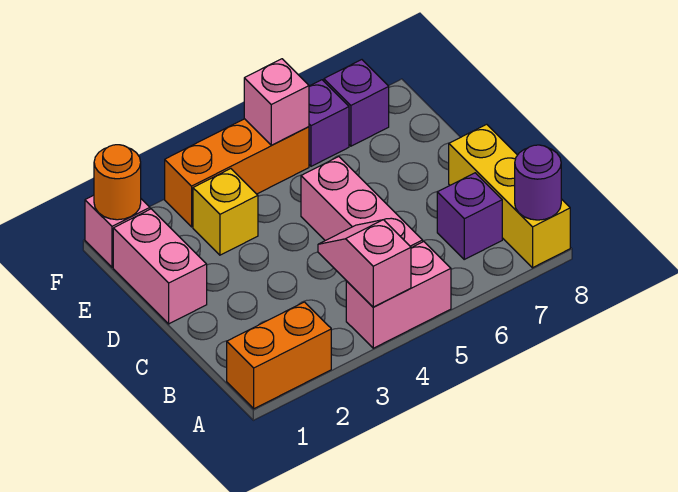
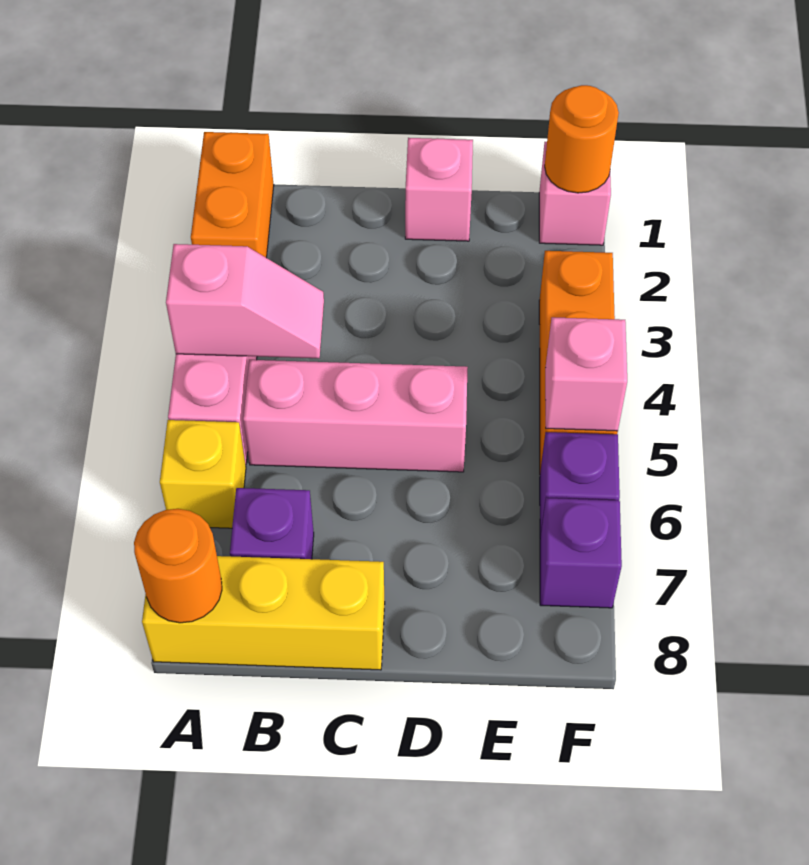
purple 1x1 round brick [515,145,561,220] -> orange 1x1 round brick [134,509,222,623]
pink 1x2 brick [113,209,207,324] -> pink 1x1 brick [405,138,473,241]
yellow 1x1 brick [193,169,258,255] -> yellow 1x1 brick moved to [160,420,246,528]

